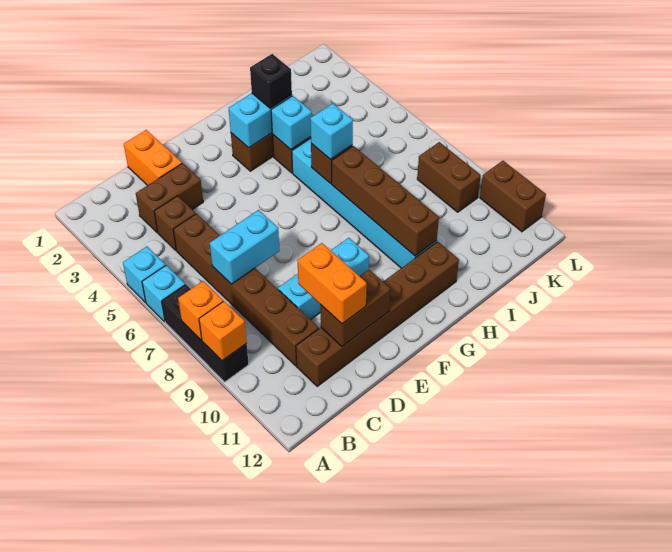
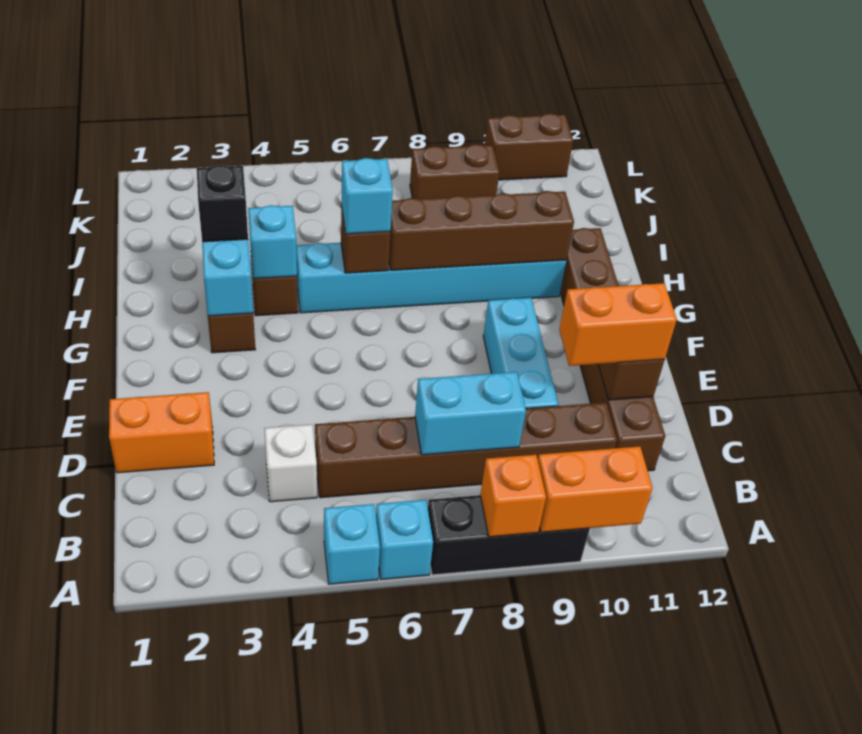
orange 1x1 brick [199,301,247,361] -> orange 1x2 brick [538,446,653,532]
brown 1x2 brick [136,163,203,233] -> none
brown 1x1 brick [154,196,196,250] -> white 1x1 brick [264,424,317,502]
cyan 1x2 brick [210,210,280,284] -> cyan 1x2 brick turned to [415,372,526,455]

